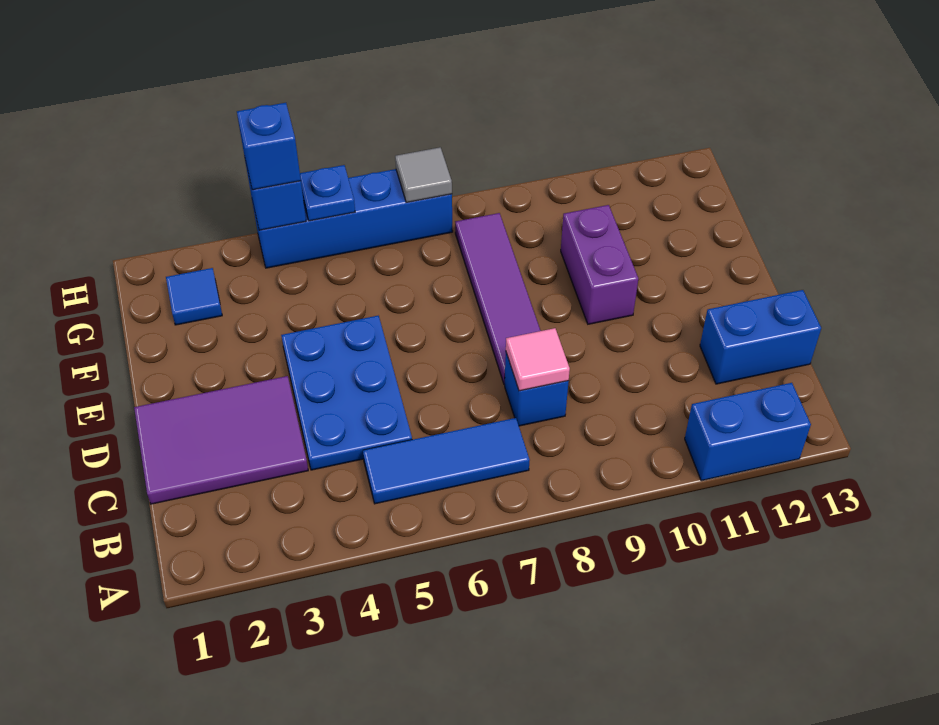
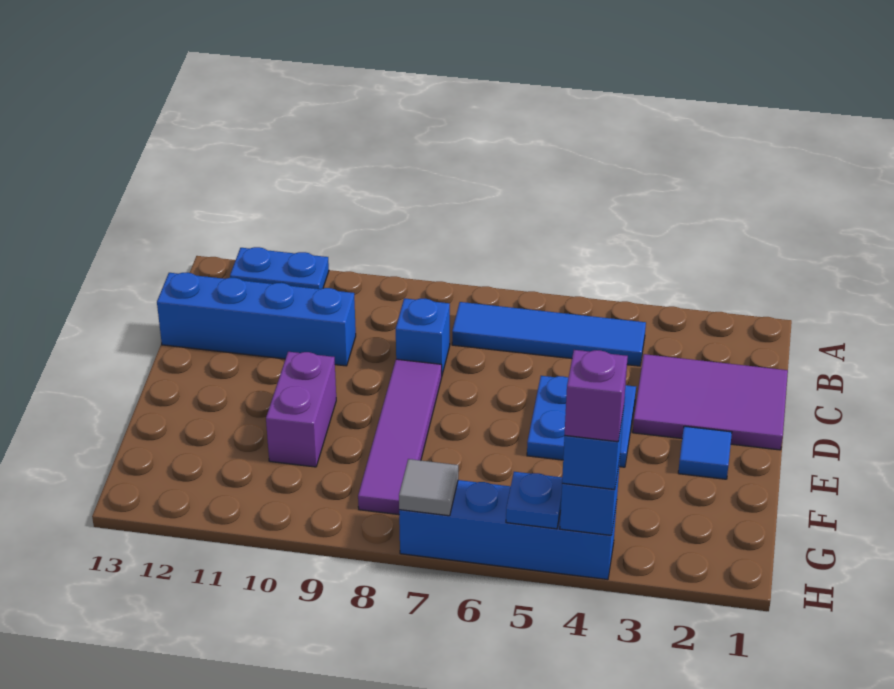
blue 1x2 brick [685,383,811,481] -> blue 1x2 plate [230,247,329,289]
blue 1x3 tile [363,418,530,504] -> blue 1x4 tile [452,302,646,366]
blue 2x3 plate [281,316,412,470] -> blue 2x2 plate [527,376,636,467]
pink 1x1 tile [506,328,570,391] -> none
blue 1x2 brick [700,290,821,384] -> blue 1x4 brick [157,273,356,366]
blue 1x1 tile [166,268,222,325] -> blue 1x1 tile moved to [678,426,732,479]
none -> purple 1x1 brick [565,350,628,442]

